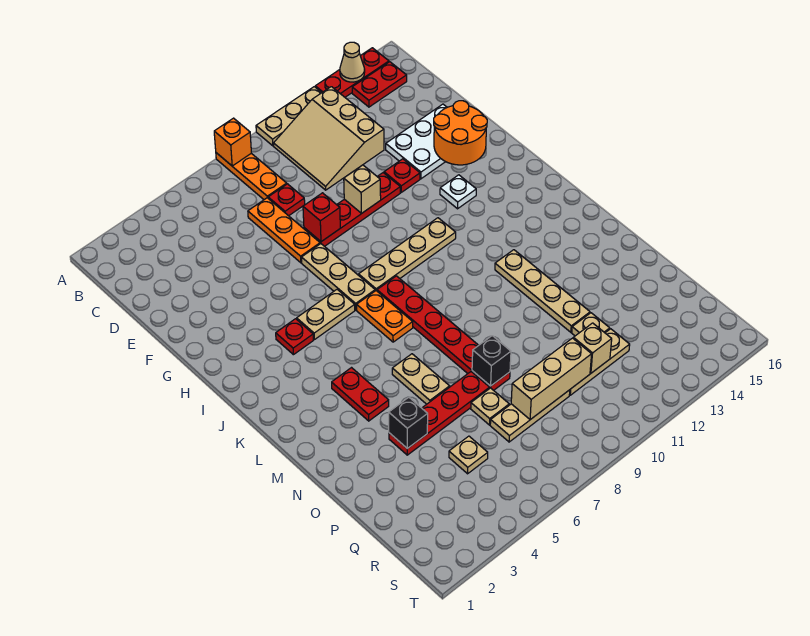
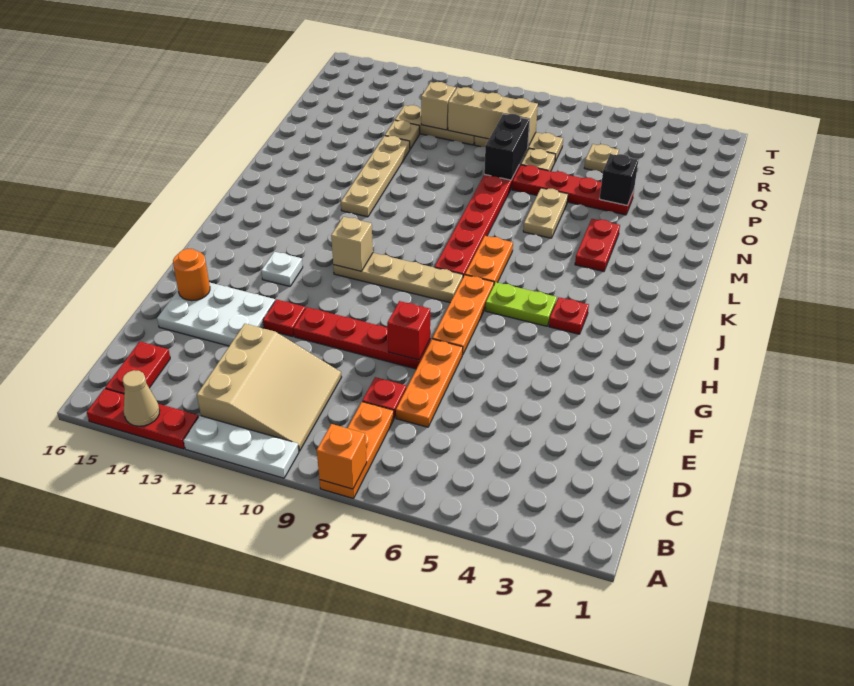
tan 1x3 plate [256,87,322,146] -> white 1x3 plate [184,416,299,478]
red 1x2 plate [352,62,407,107] -> red 1x2 plate turned to [105,342,170,394]
tan 1x1 brick [344,165,381,214] -> tan 1x1 brick moved to [331,217,373,271]
orange 2x2 round brick [434,101,487,165] -> orange 1x1 round brick [173,249,210,301]
tan 1x3 plate [302,244,375,310] -> orange 1x3 plate [432,275,494,355]
tan 1x2 plate [297,290,355,340] -> lime 1x2 plate [486,282,557,326]
black 1x1 brick [472,336,511,386] -> black 1x2 brick [484,114,530,180]

